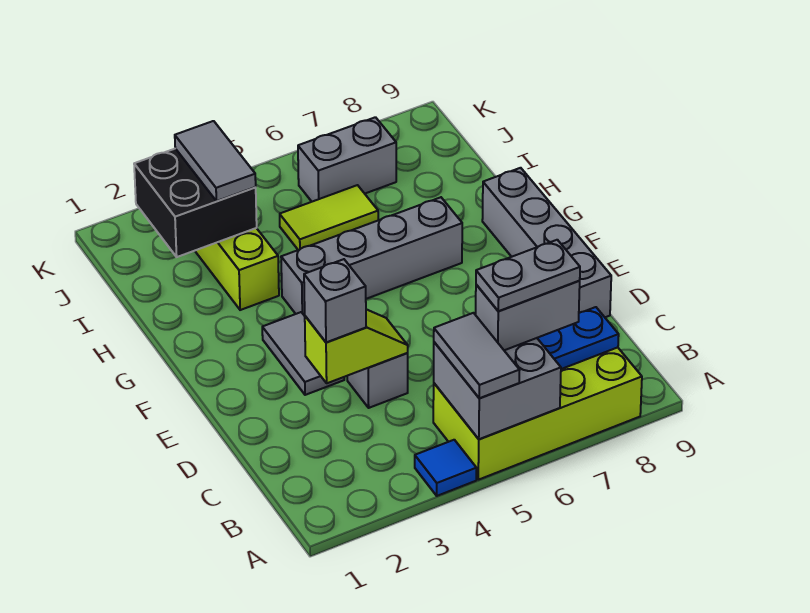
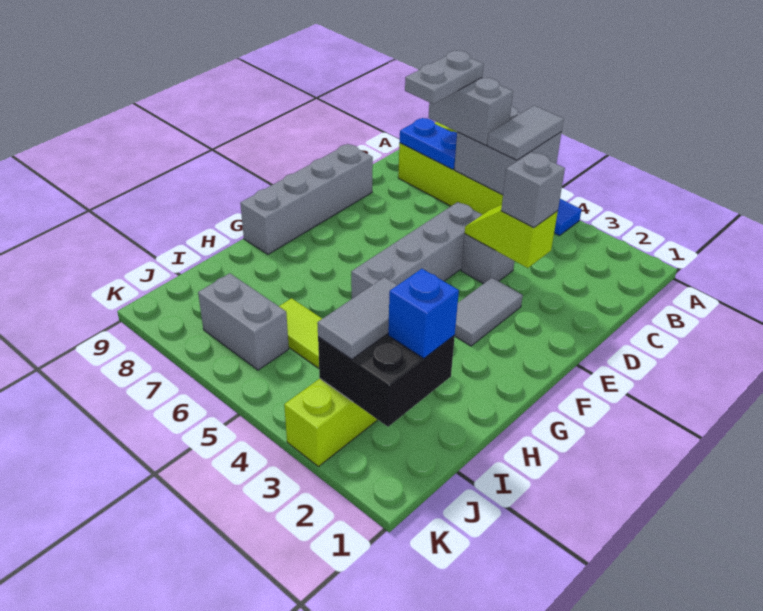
grey 1x2 plate [476,240,580,311] -> grey 1x2 plate turned to [405,51,484,104]
grey 1x4 brick [281,197,462,316] -> grey 1x4 brick turned to [351,202,482,299]
none -> blue 1x1 brick [388,269,459,358]

